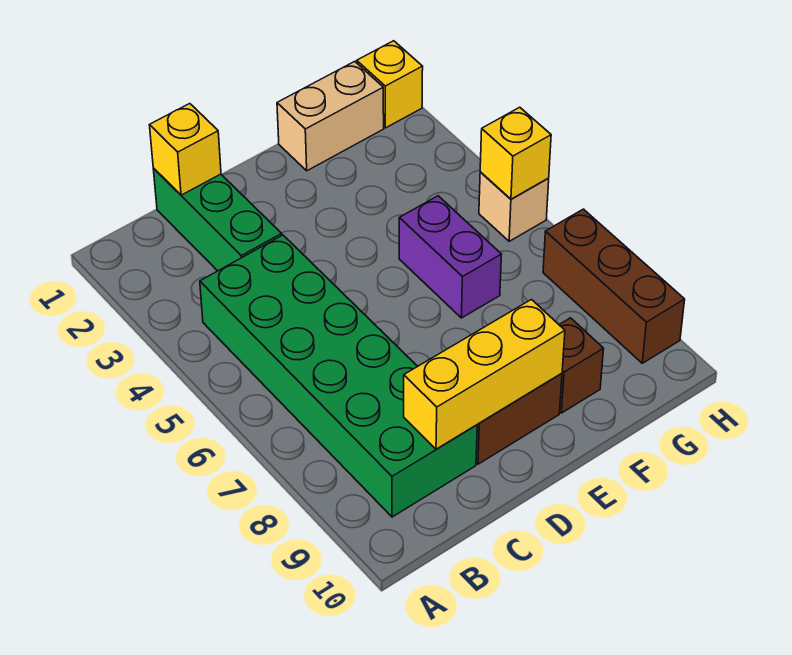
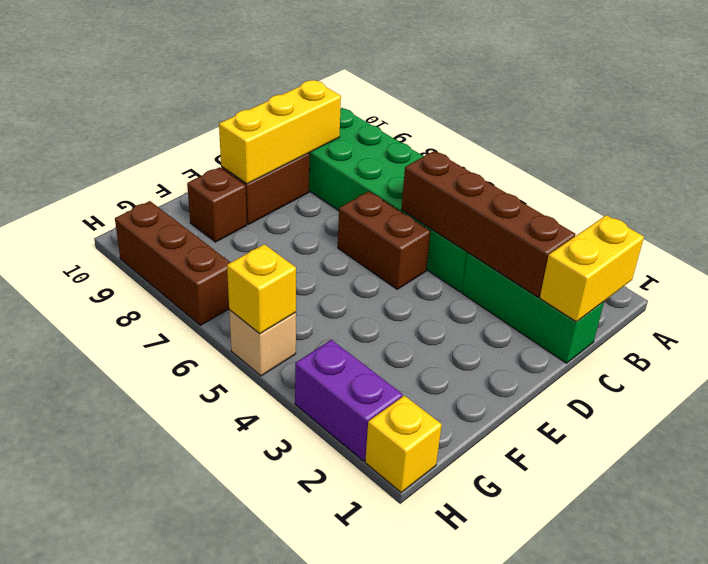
yellow 1x1 brick [150,104,221,195] -> yellow 1x2 brick [540,215,644,322]
none -> brown 1x4 brick [401,151,575,297]
none -> brown 1x2 brick [338,191,430,289]
tan 1x2 brick [277,61,384,171] -> none
purple 1x2 brick [399,196,502,318] -> purple 1x2 brick moved to [295,340,402,461]

